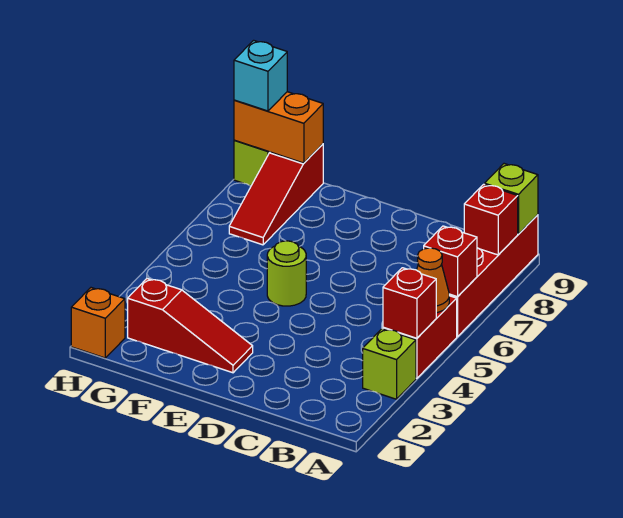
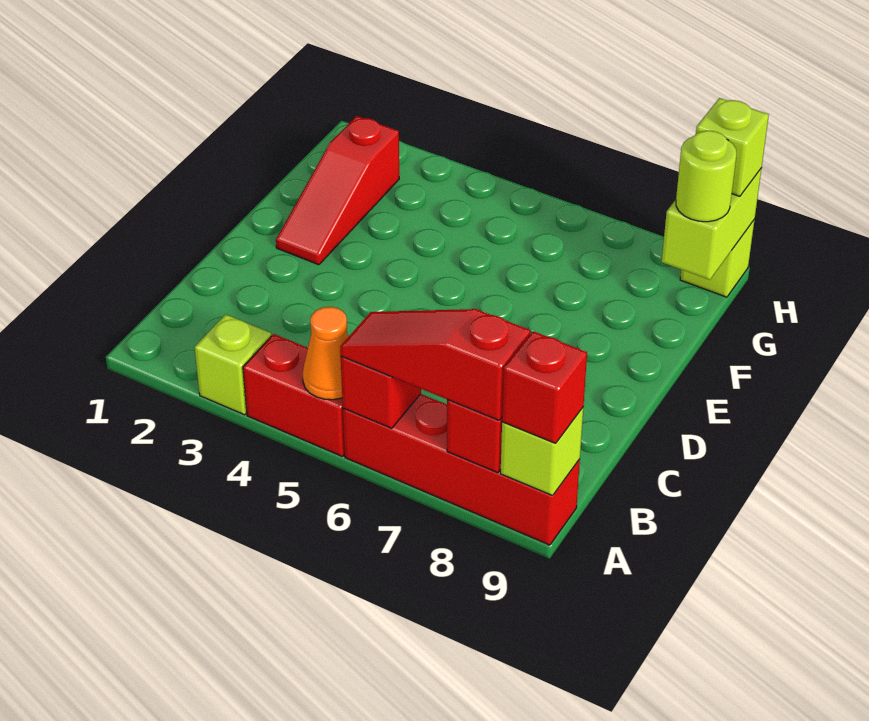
red 1x1 brick [383,268,436,338] -> red 1x1 brick moved to [502,331,587,443]
lime 1x1 round brick [267,241,306,306] -> lime 1x1 round brick moved to [676,131,736,222]
red 1x3 slope [229,144,323,245] -> red 1x3 slope moved to [340,309,530,421]
orange 1x2 brick [234,92,323,163] -> lime 1x2 brick [662,168,762,280]
orange 1x1 brick [71,288,125,358] -> none
cyan 1x1 brick [234,40,287,111] -> lime 1x1 brick [696,98,769,196]

